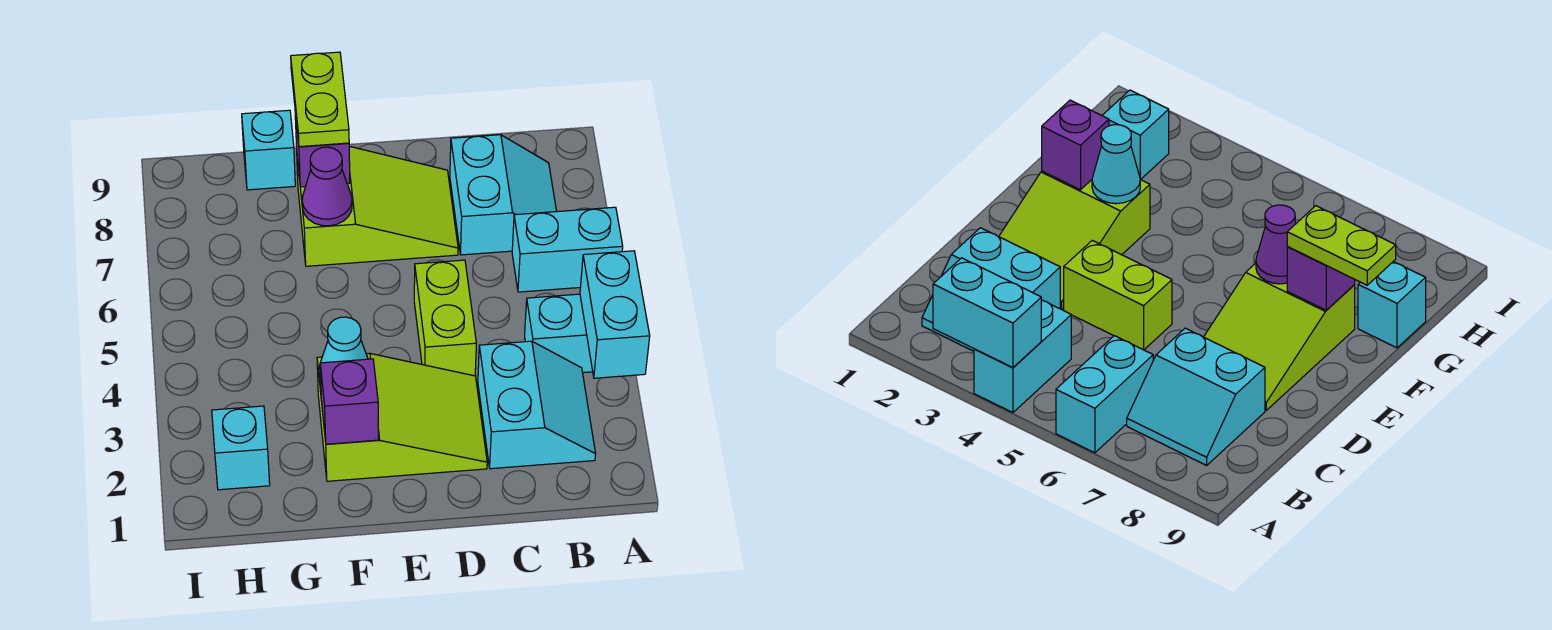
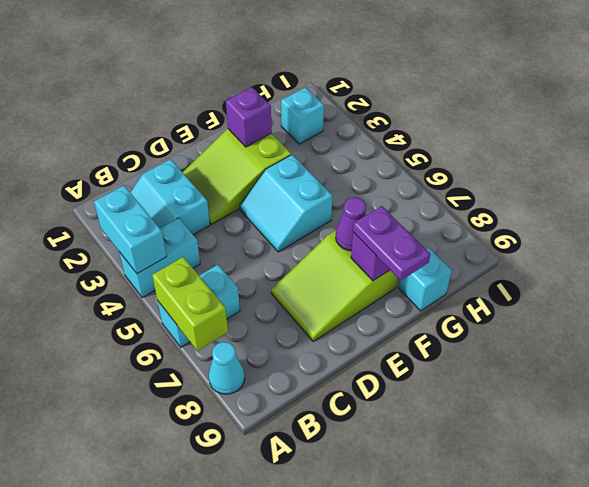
cyan 2x2 slope [450,135,557,255] -> cyan 2x2 slope moved to [240,155,332,252]
lime 1x2 brick [414,260,476,376] -> lime 1x2 brick moved to [152,257,228,351]
cyan 1x1 cone [319,317,368,382] -> cyan 1x1 cone moved to [209,342,245,394]
lime 1x2 plate [291,52,349,147] -> purple 1x2 plate [353,206,430,281]

